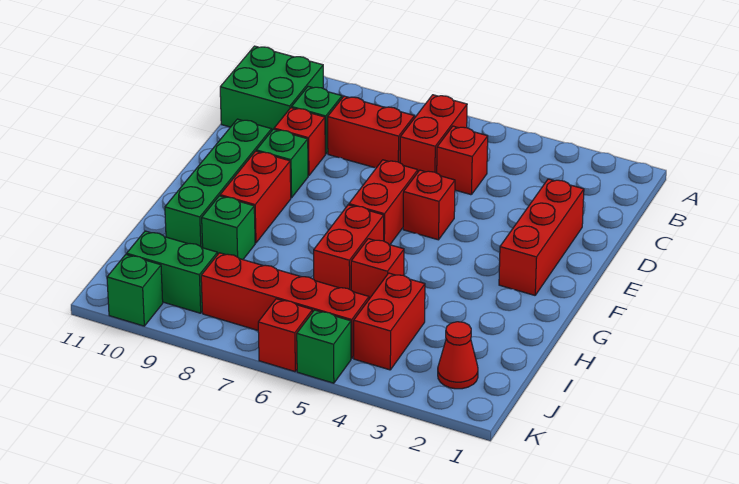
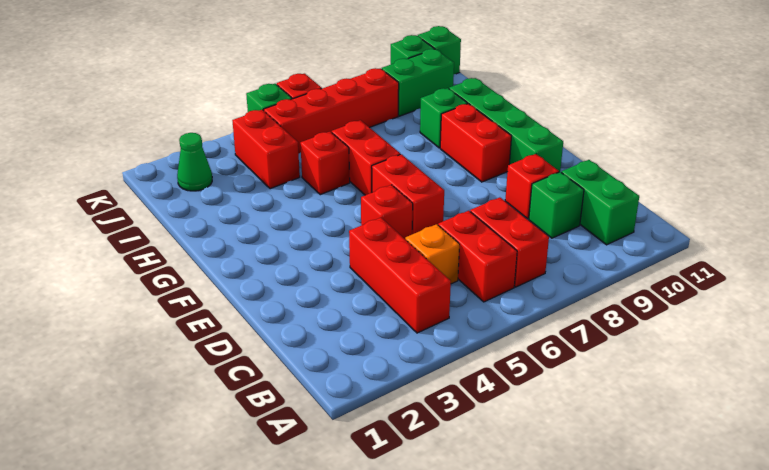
green 2x2 brick [220,46,323,130] -> green 1x2 brick [561,160,639,245]
red 1x1 brick [437,126,488,195] -> orange 1x1 brick [405,224,460,284]
red 1x2 brick [328,96,414,168] -> red 1x2 brick turned to [470,197,549,287]
red 1x3 brick [499,179,584,295] -> red 1x3 brick moved to [349,218,451,333]
green 1x1 brick [256,129,308,198] -> green 1x1 brick moved to [418,26,461,74]
red 1x1 cone [438,322,478,389] -> green 1x1 cone [177,133,212,191]

